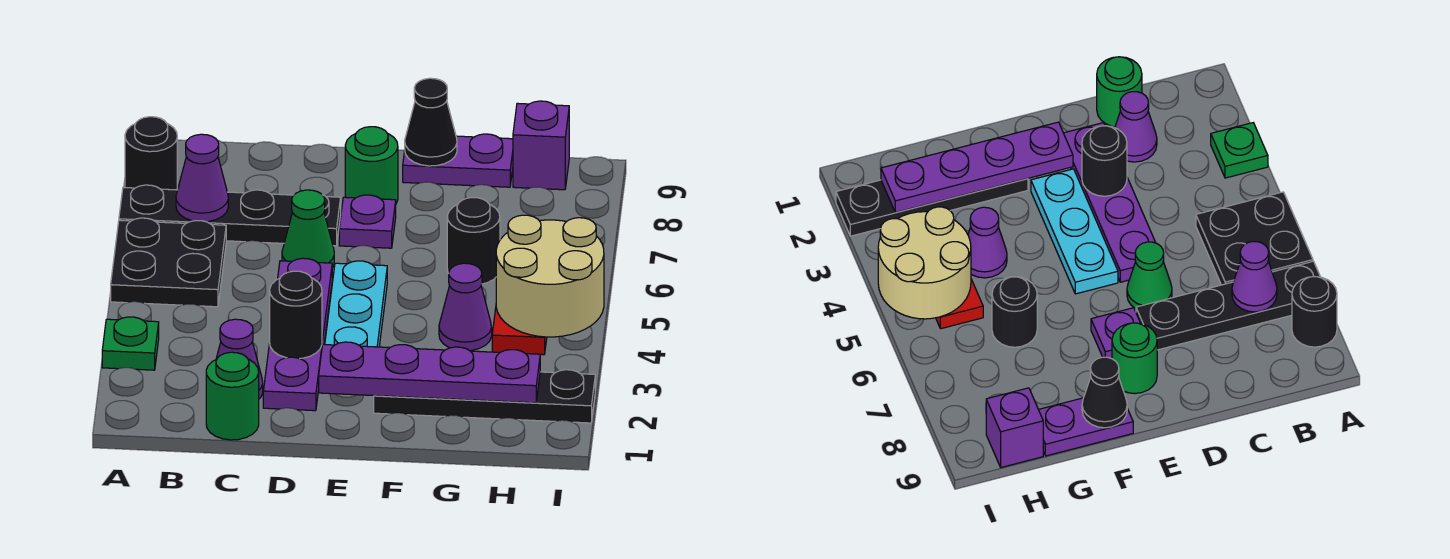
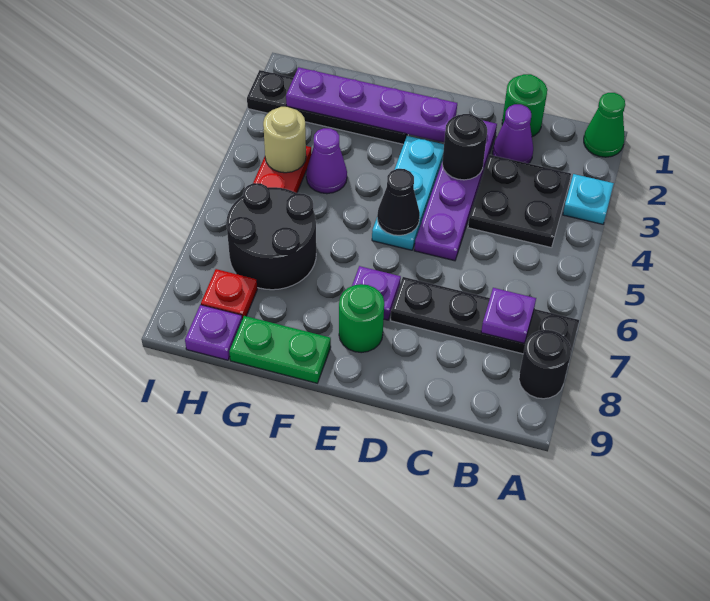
green 1x1 plate [102,317,159,370] -> cyan 1x1 plate [563,174,614,224]
black 2x2 plate [111,218,226,307] -> black 2x2 plate moved to [468,155,571,247]
purple 1x1 cone [176,134,228,222] -> purple 1x1 plate [481,288,536,343]
green 1x1 cone [282,190,334,268] -> green 1x1 cone moved to [584,93,625,157]
purple 1x2 plate [403,134,513,187] -> green 1x2 plate [229,316,331,383]
black 1x1 cone [405,78,457,166] -> black 1x1 cone moved to [377,169,420,235]
black 1x1 round brick [447,197,500,284] -> black 2x2 round brick [226,183,316,290]
tan 2x2 round brick [496,215,604,337] -> tan 1x1 round brick [263,107,306,173]
none -> red 1x1 plate [201,269,257,319]
purple 1x1 brick [513,101,569,190] -> purple 1x1 plate [185,305,242,360]

